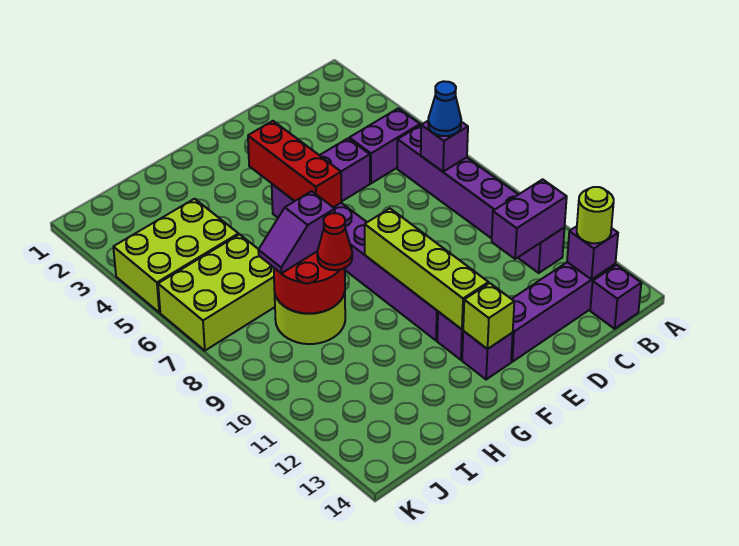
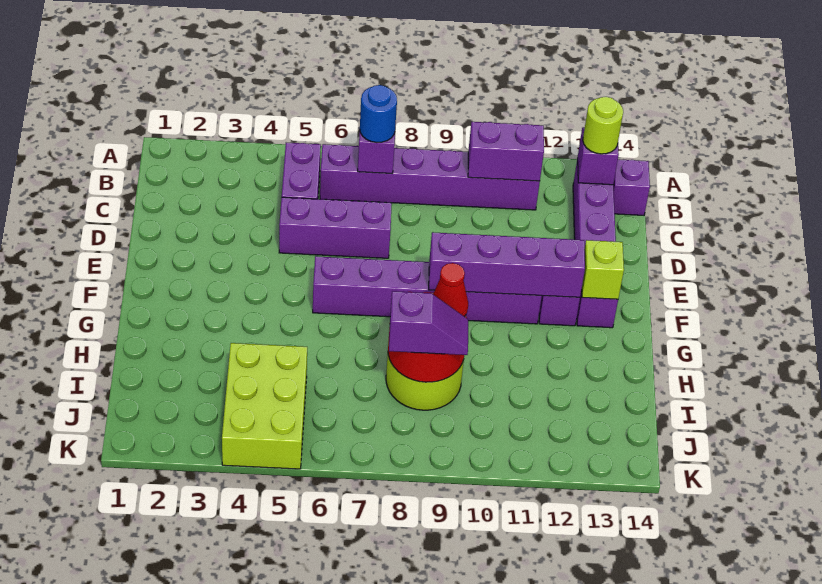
blue 1x1 cone [428,81,461,136] -> blue 1x1 round brick [360,85,397,143]
purple 1x2 brick [492,179,567,259] -> purple 1x2 brick turned to [468,122,544,181]
purple 1x3 brick [272,138,370,218] -> purple 1x3 brick turned to [279,197,392,258]
red 1x3 brick [248,121,341,207] -> none
lime 1x4 brick [365,209,489,329] -> purple 1x4 brick [429,232,585,297]
purple 1x2 slope [258,191,335,273] -> purple 1x2 slope turned to [389,291,468,355]
lime 2x3 brick [158,234,275,351] -> none

